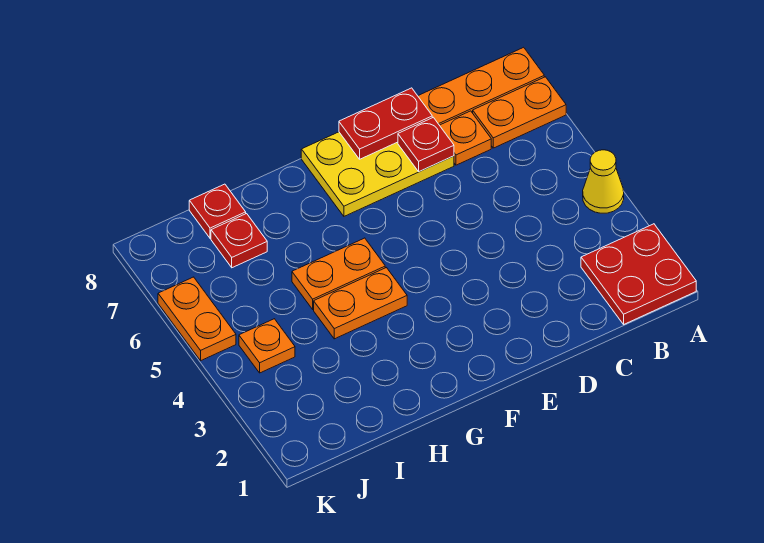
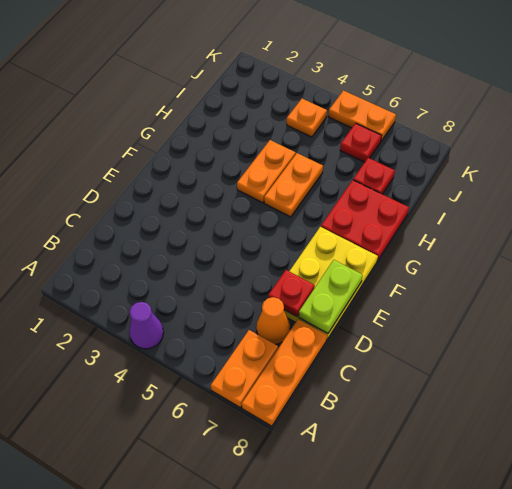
red 2x2 plate [581,224,696,324] -> red 2x2 plate moved to [321,180,409,261]
yellow 1x1 cone [583,150,624,213] -> purple 1x1 cone [129,302,164,349]
orange 1x1 plate [440,111,491,165] -> orange 1x1 cone [256,297,290,344]
red 1x2 plate [339,88,432,159] -> lime 1x2 plate [299,260,363,333]
red 1x1 plate [189,184,246,238] -> red 1x1 plate moved to [340,123,381,162]

